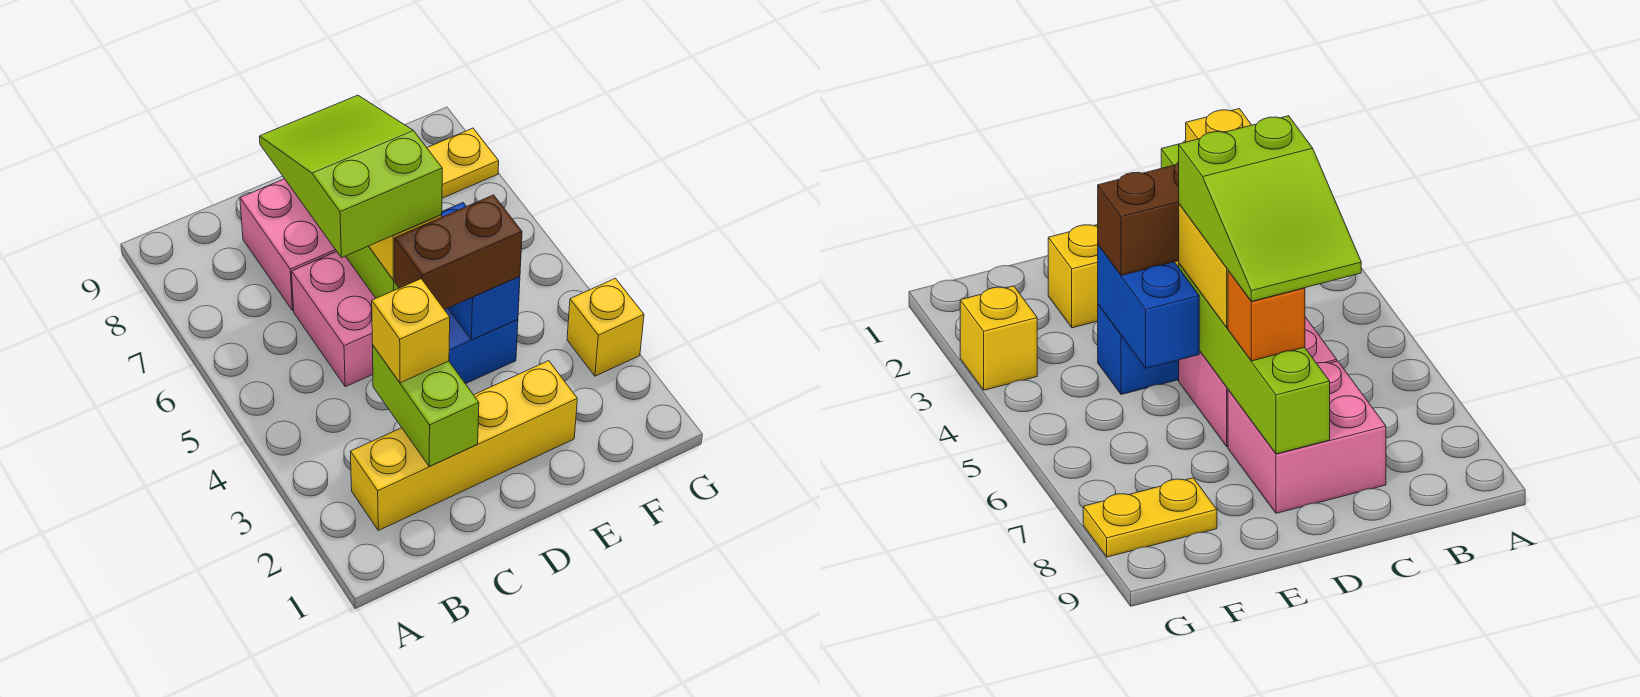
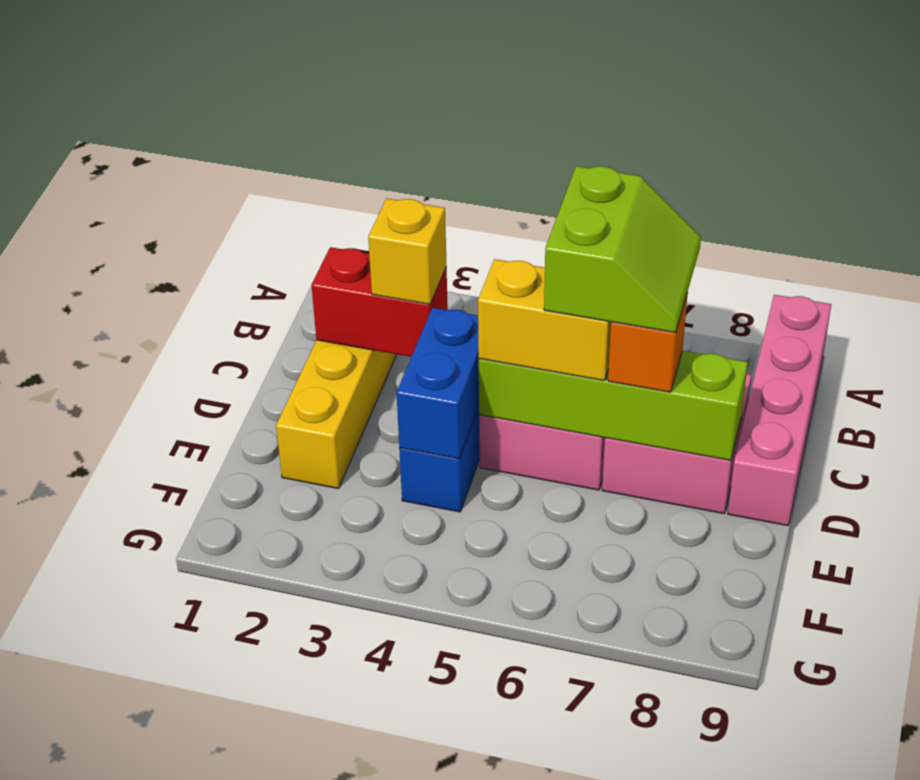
none -> pink 1x4 brick [728,295,831,526]
lime 1x2 brick [372,345,479,467] -> red 1x2 brick [312,247,448,357]
lime 2x3 slope [259,95,442,258] -> lime 2x2 slope [544,166,701,333]
brown 1x2 brick [395,195,522,310] -> none
blue 1x2 brick [442,203,520,340] -> blue 1x2 brick turned to [397,308,479,459]
yellow 1x2 plate [427,128,499,198] -> none
yellow 1x1 brick [567,278,644,376] -> none

